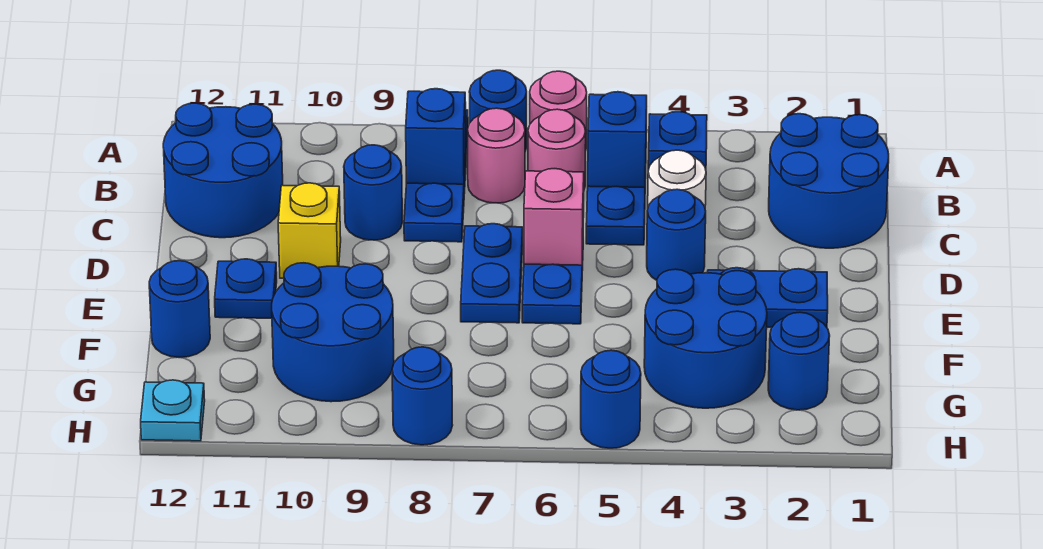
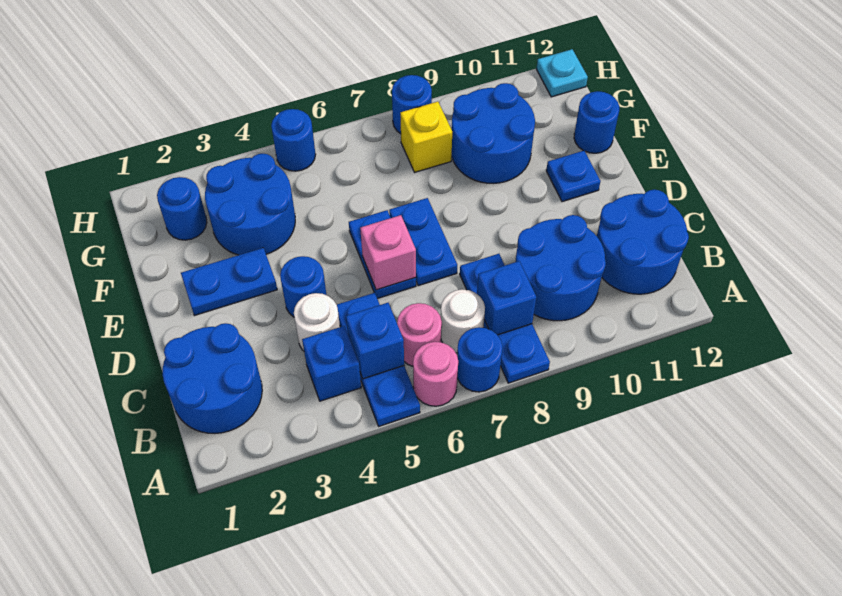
pink 1x1 round brick [468,108,525,203] -> white 1x1 round brick [441,289,485,353]
blue 1x1 round brick [344,145,403,240] -> blue 2x2 round brick [515,215,606,321]
yellow 1x1 brick [278,183,341,278] -> yellow 1x1 brick moved to [400,102,452,172]

